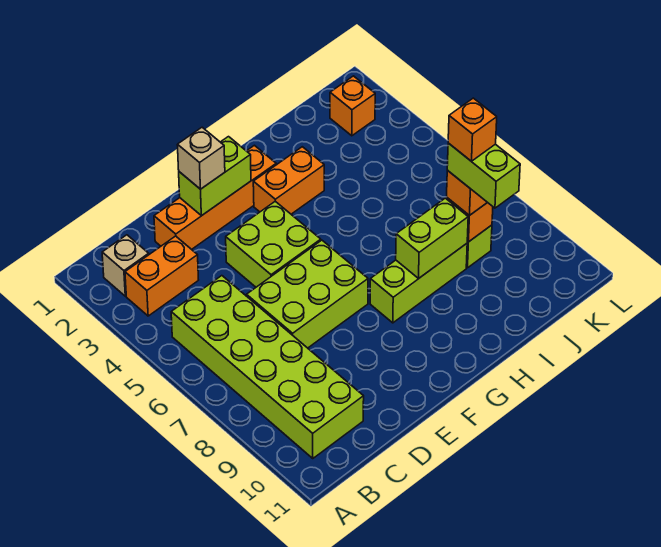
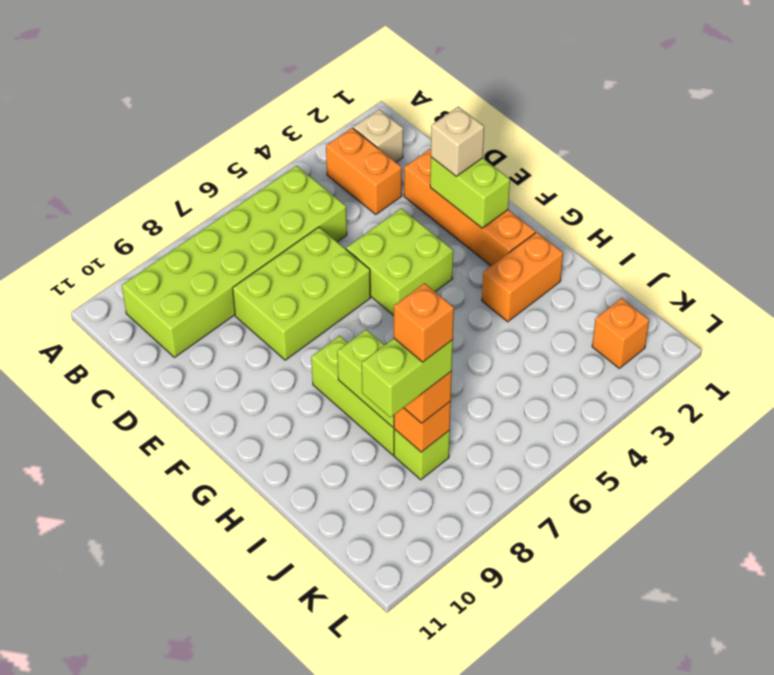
lime 2x3 brick [247,240,368,348] -> lime 2x3 brick turned to [233,227,370,360]
orange 1x2 brick [253,147,324,214] -> orange 1x2 brick turned to [482,232,563,322]

